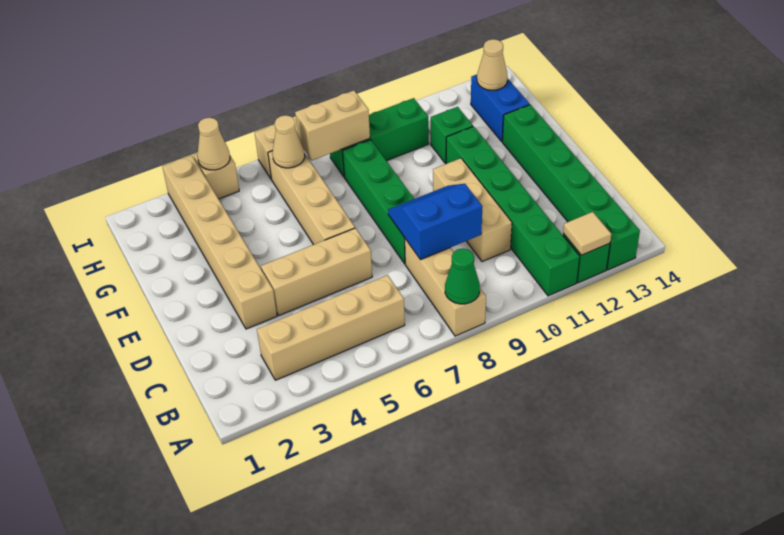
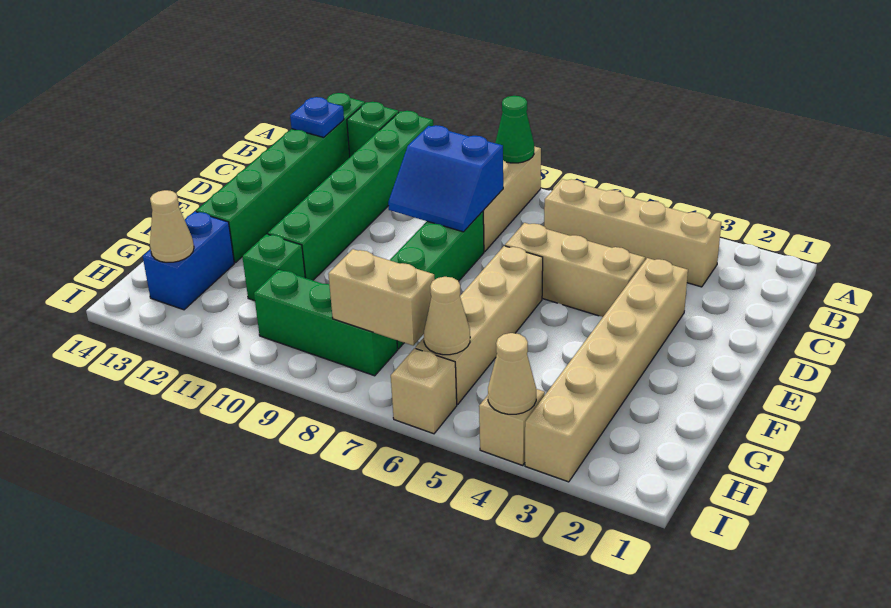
tan 1x1 tile [563,212,611,255] -> none
none -> blue 1x1 plate [290,97,344,137]
tan 1x3 brick [433,158,512,262] -> none

